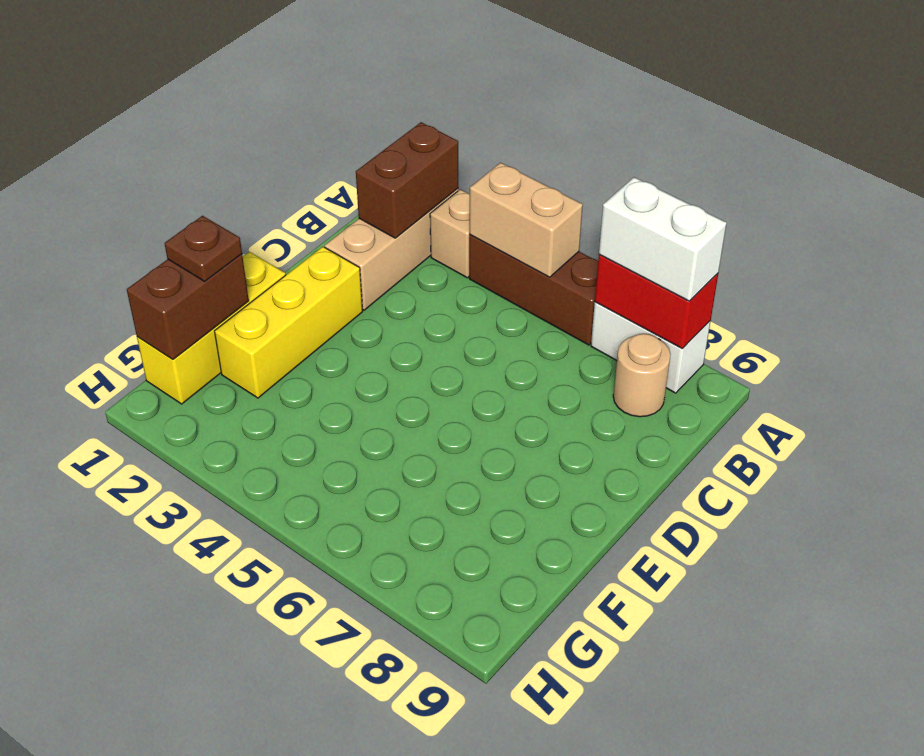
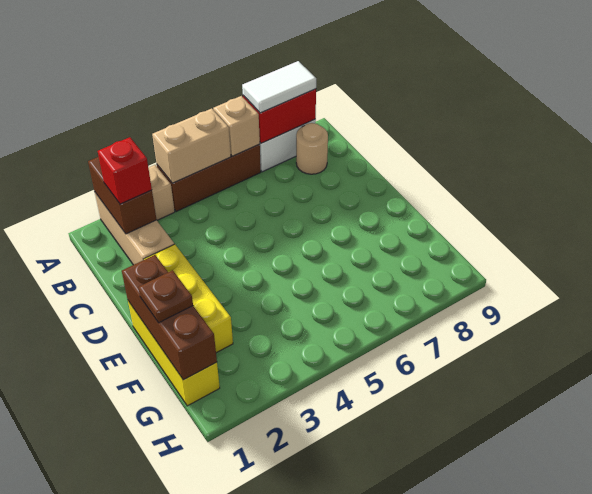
none -> tan 1x1 brick [213,96,260,156]
white 1x2 brick [599,177,727,301] -> white 1x2 tile [242,61,316,113]
none -> red 1x1 brick [98,137,152,204]
brown 1x2 brick [127,254,249,360] -> brown 1x3 brick [122,255,217,380]

